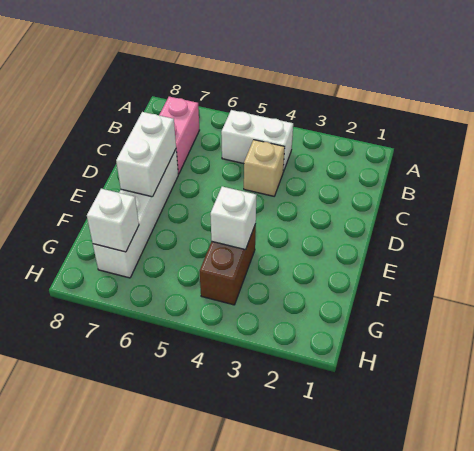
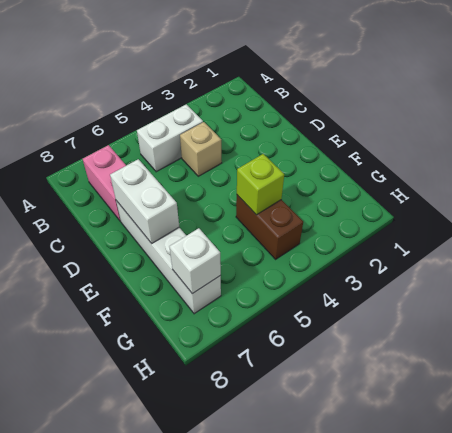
white 1x1 brick [210,186,257,250] -> lime 1x1 brick [237,154,284,215]

